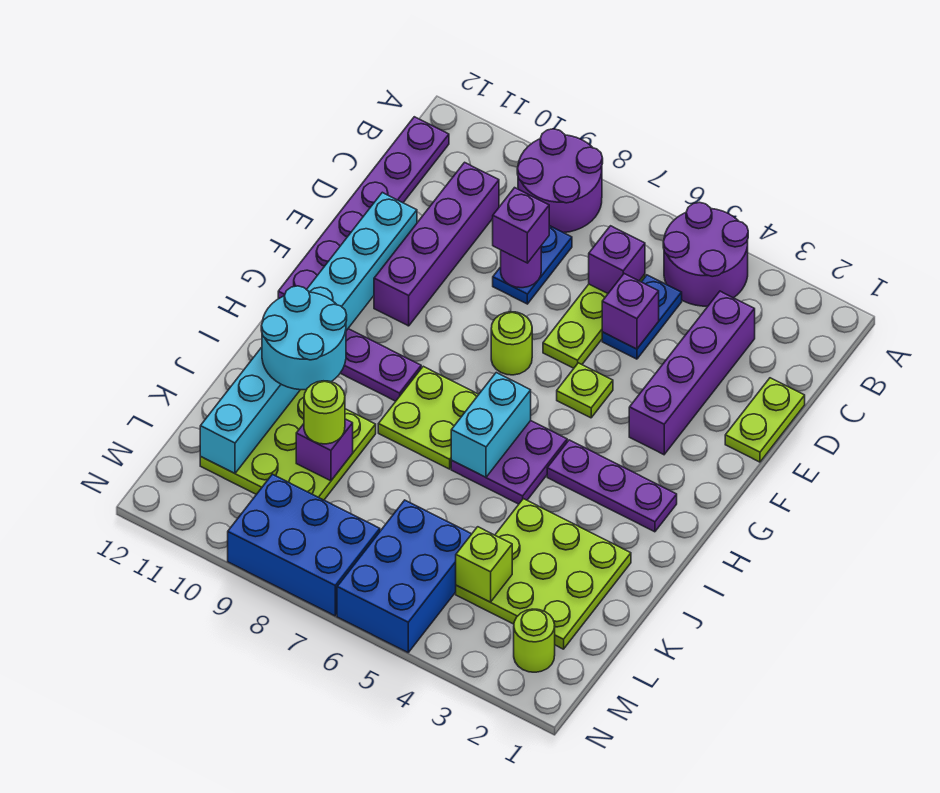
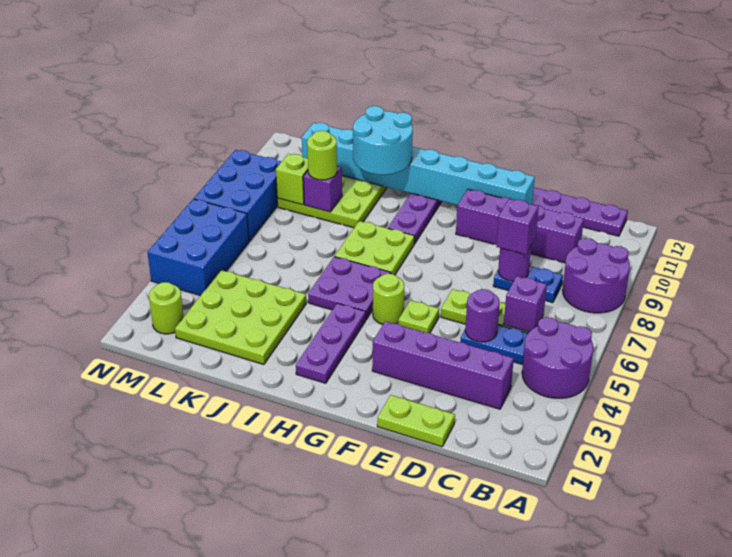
purple 1x1 brick [602,274,659,349] -> purple 1x1 round brick [465,289,500,342]
lime 1x1 round brick [491,312,532,375] -> lime 1x1 round brick moved to [373,274,404,324]
cyan 1x2 brick [451,373,531,477] -> none
lime 1x1 brick [456,527,512,602] -> lime 1x1 brick moved to [276,154,308,205]
blue 2x3 brick [337,500,471,652] -> blue 2x3 brick turned to [147,199,249,296]

